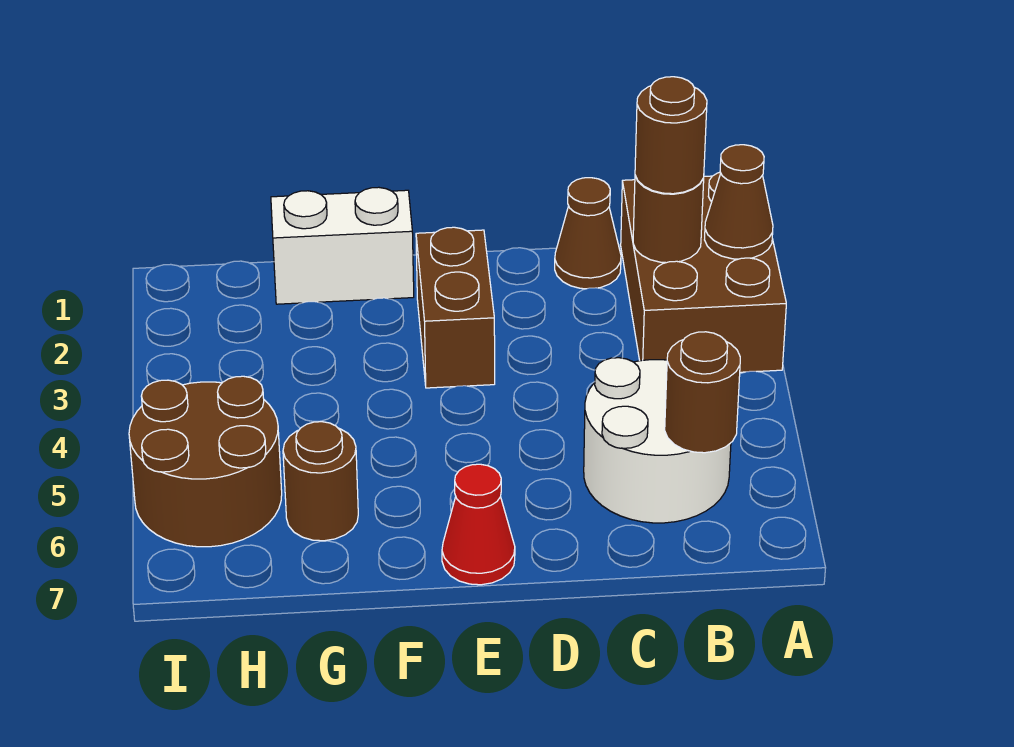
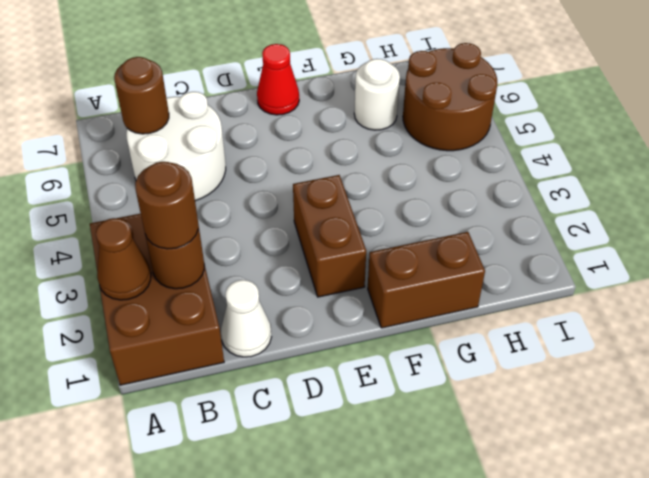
brown 1x1 cone [555,178,621,289] -> white 1x1 cone [221,280,271,357]
white 1x2 brick [271,187,414,304] -> brown 1x2 brick [368,232,485,328]
brown 1x1 round brick [283,422,358,541] -> white 1x1 round brick [354,59,400,130]

